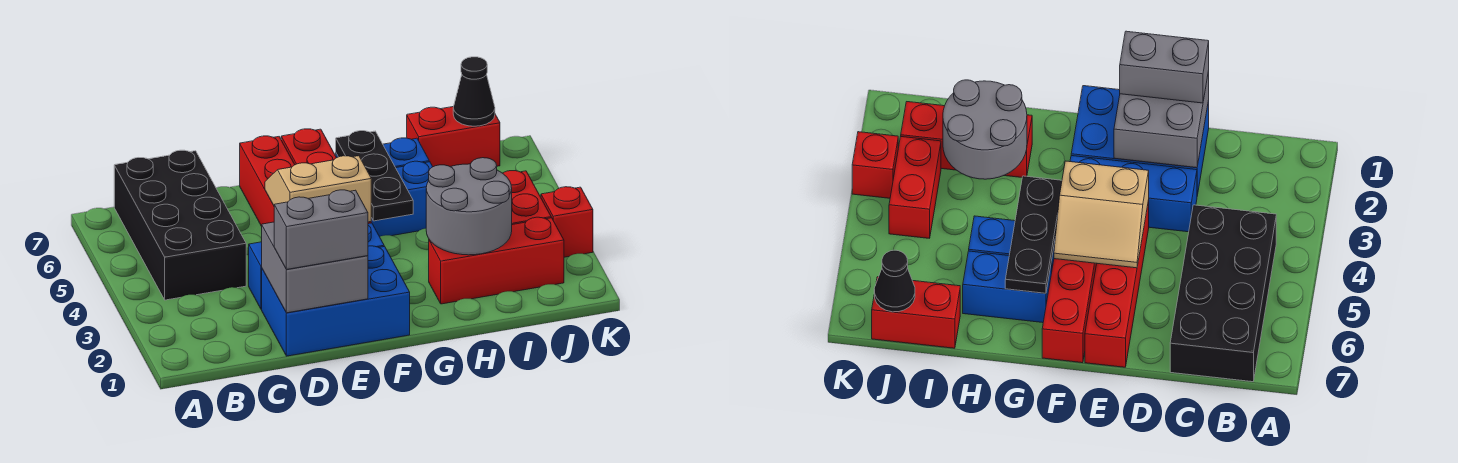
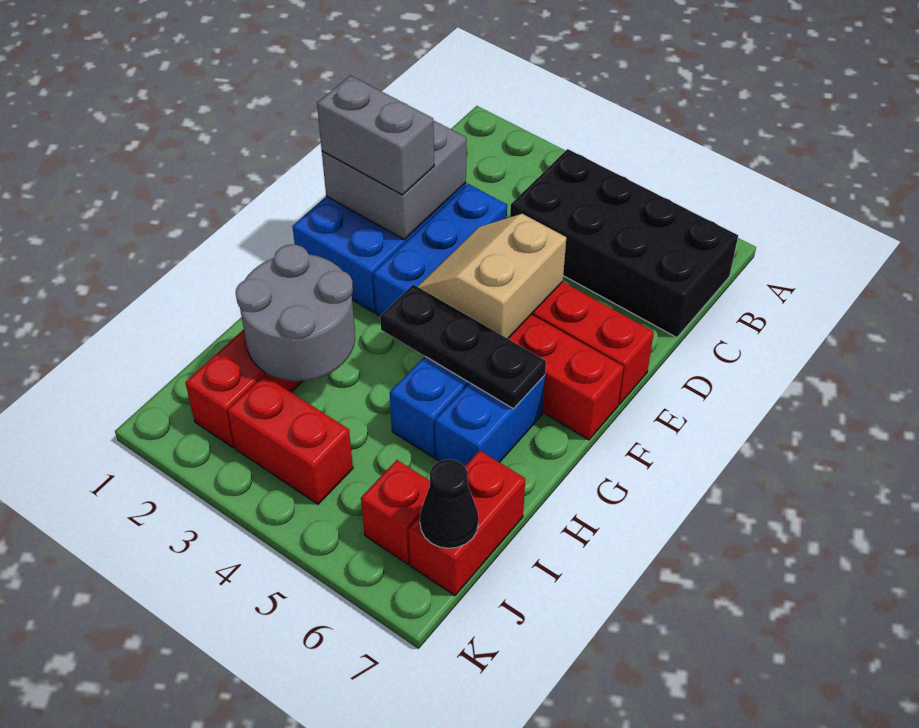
grey 1x2 brick [274,190,368,270] -> grey 1x2 brick turned to [317,75,434,195]
tan 2x2 slope [265,156,371,222] -> tan 2x2 slope turned to [417,214,566,339]
red 1x1 brick [541,187,593,257] -> red 1x1 brick moved to [361,460,430,564]

